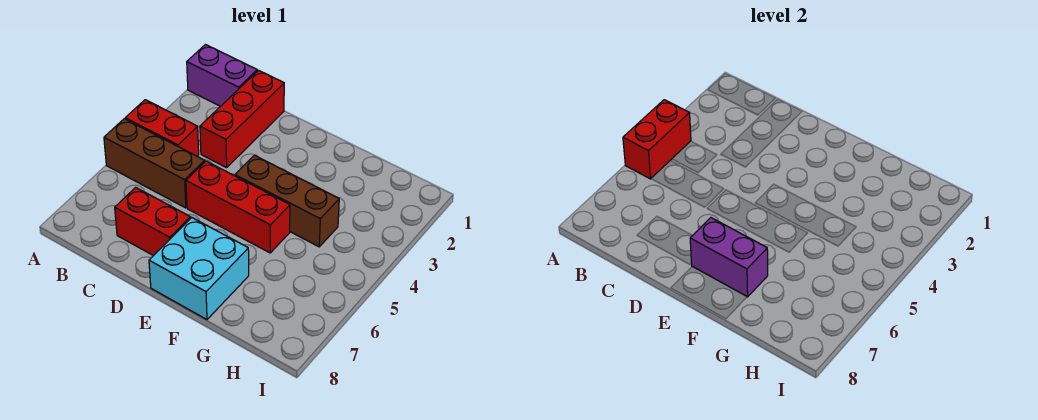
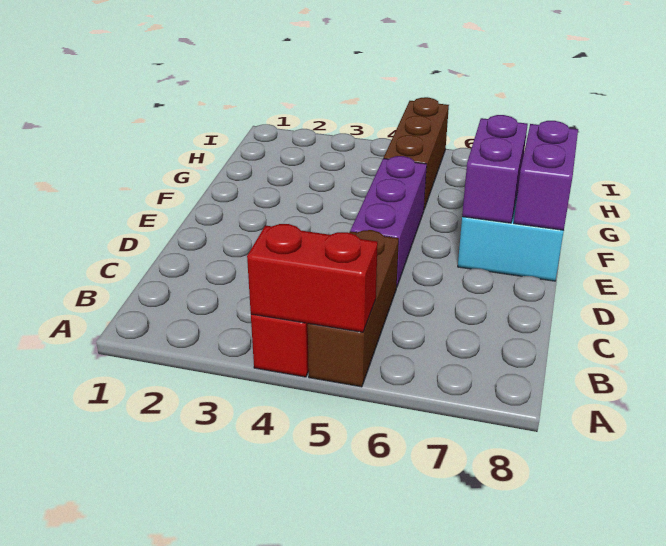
purple 1x2 brick [187,45,257,106] -> purple 1x2 brick moved to [514,121,578,231]
red 1x3 brick [200,70,284,168] -> none
red 1x2 brick [115,187,191,256] -> none
red 1x3 brick [186,161,290,253] -> purple 1x3 brick [350,156,427,286]
brown 1x3 brick [235,155,339,247] -> brown 1x3 brick moved to [384,97,449,209]

